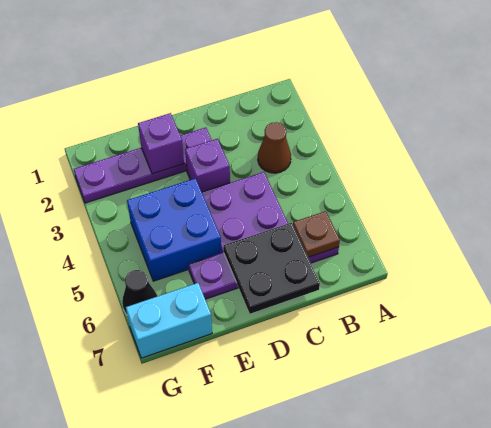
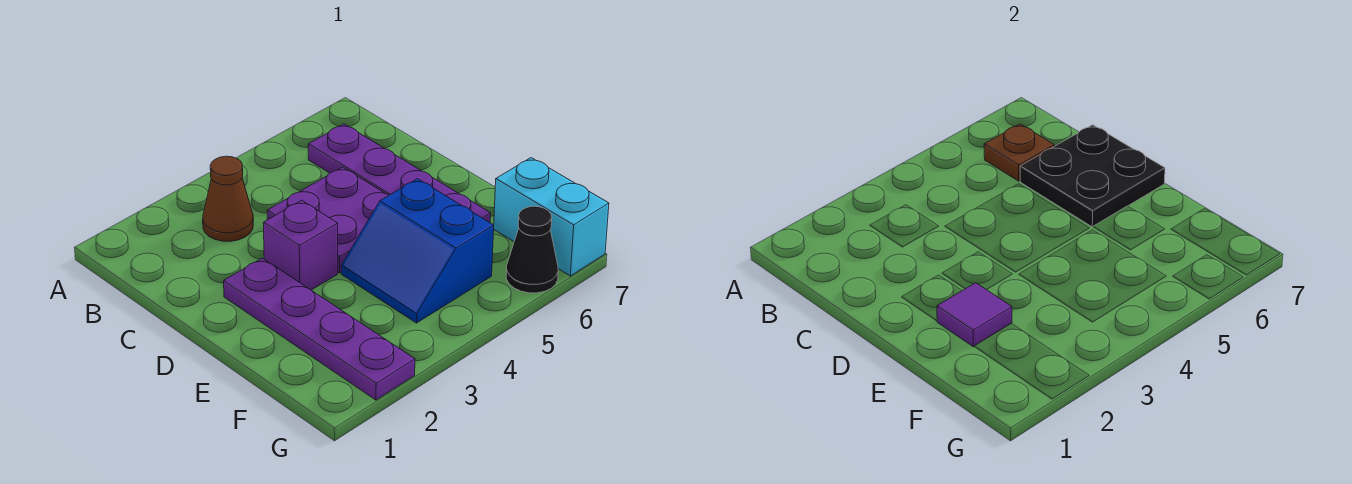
purple 1x1 brick [138,113,184,174] -> purple 1x1 tile [937,283,1012,347]
blue 2x2 brick [127,178,221,281] -> blue 2x2 slope [341,179,494,323]

